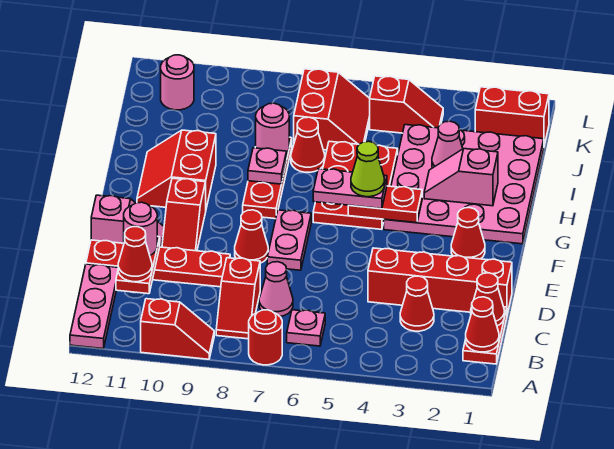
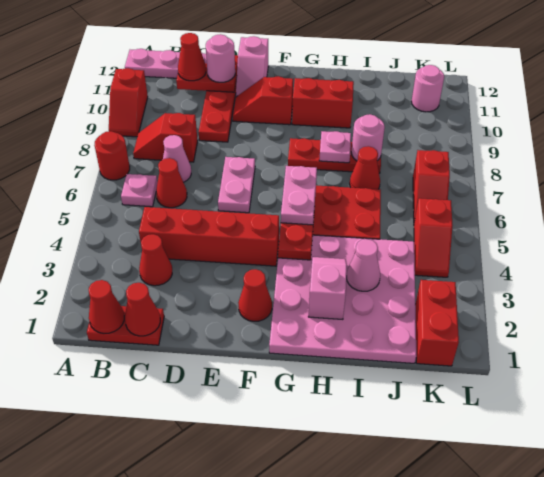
red 1x4 brick [368,248,512,314] -> red 1x4 brick turned to [139,207,279,266]
pink 1x2 plate [267,210,311,270] -> pink 1x2 plate turned to [218,157,255,213]
red 1x1 cone [235,210,268,263] -> red 1x1 cone moved to [156,158,187,208]
lime 1x1 cone [351,141,384,197] -> none
red 2x2 slope [294,69,370,150] -> red 1x2 slope [413,150,450,220]

